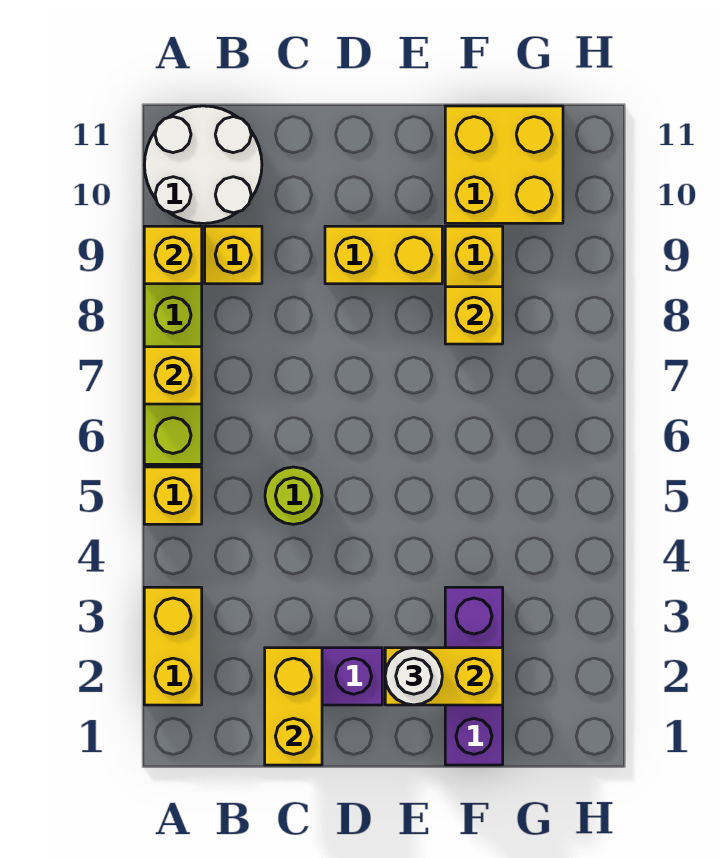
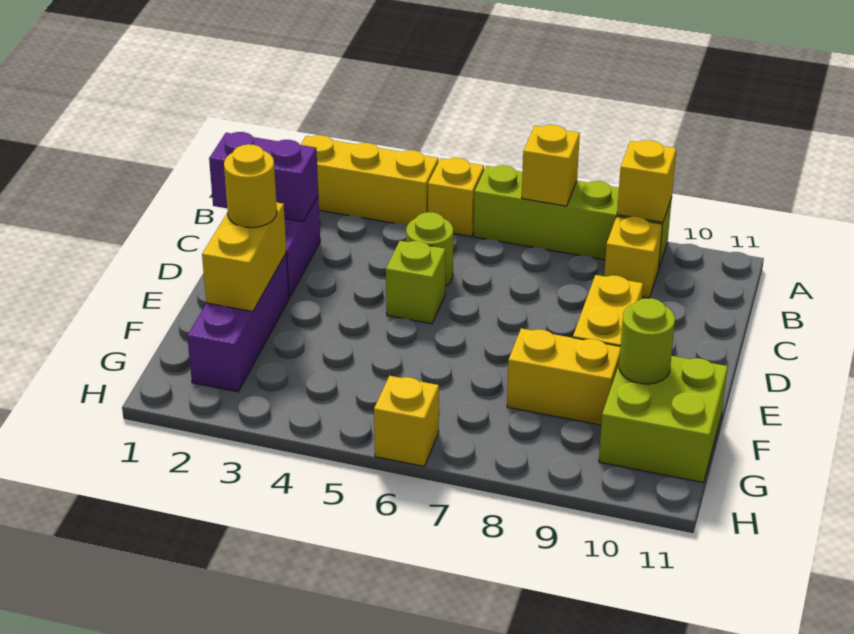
yellow 1x2 brick [144,587,202,705] -> yellow 1x3 brick [301,135,438,225]
white 2x2 round brick [144,106,262,223] -> none
yellow 1x2 brick [265,648,322,765] -> purple 1x2 brick [209,132,318,222]
none -> lime 1x1 brick [386,241,445,324]
white 1x1 round brick [385,648,442,705] -> yellow 1x1 round brick [224,144,277,228]
purple 1x3 brick [445,587,503,765] -> purple 1x3 brick turned to [187,253,289,392]
yellow 1x1 brick [445,287,503,344] -> yellow 1x1 brick moved to [374,376,439,466]
yellow 2x2 brick [445,106,563,223] -> lime 2x2 brick [599,356,728,483]
none -> lime 1x1 round brick [619,298,675,384]

